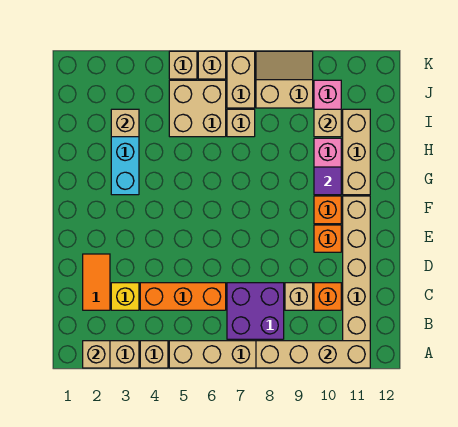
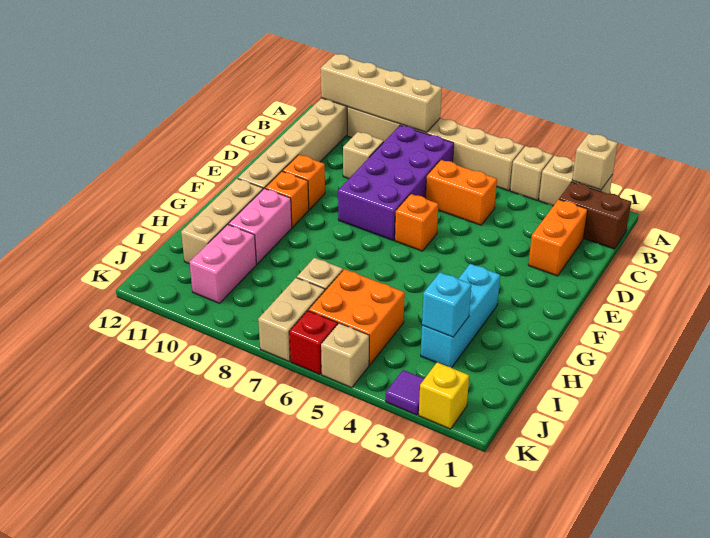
none -> brown 1x2 brick [559,182,631,249]
purple 2x2 brick [227,283,284,339] -> purple 2x4 brick [338,125,454,240]
orange 1x2 tile [83,254,110,310] -> orange 1x2 brick [528,199,588,276]
yellow 1x1 brick [111,283,139,310] -> yellow 1x1 brick moved to [419,362,469,429]
orange 1x3 brick [140,283,226,310] -> orange 1x2 brick [426,160,497,225]
orange 1x1 brick [314,283,341,310] -> orange 1x1 brick moved to [395,194,438,251]
purple 1x1 tile [314,167,341,195] -> purple 1x1 tile moved to [386,370,424,415]
tan 1x1 brick [111,109,139,137] -> cyan 1x1 brick [422,272,471,337]
tan 2x2 brick [169,80,226,137] -> orange 2x2 brick [309,269,405,365]
tan 1x1 brick [314,109,341,137] -> none
tan 2x2 slope [256,51,313,108] -> none
tan 1x1 brick [198,51,226,79] -> red 1x1 brick [289,311,338,374]

